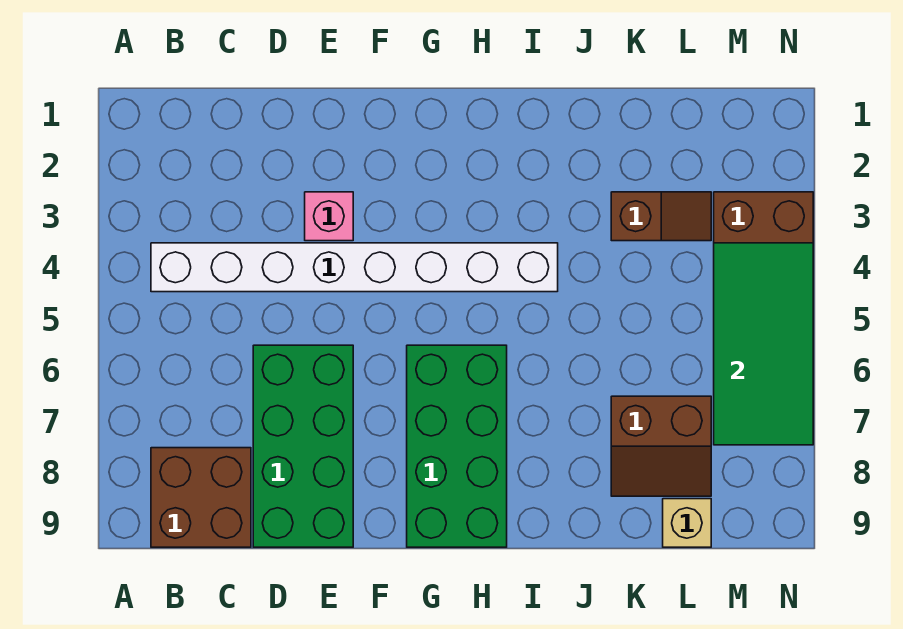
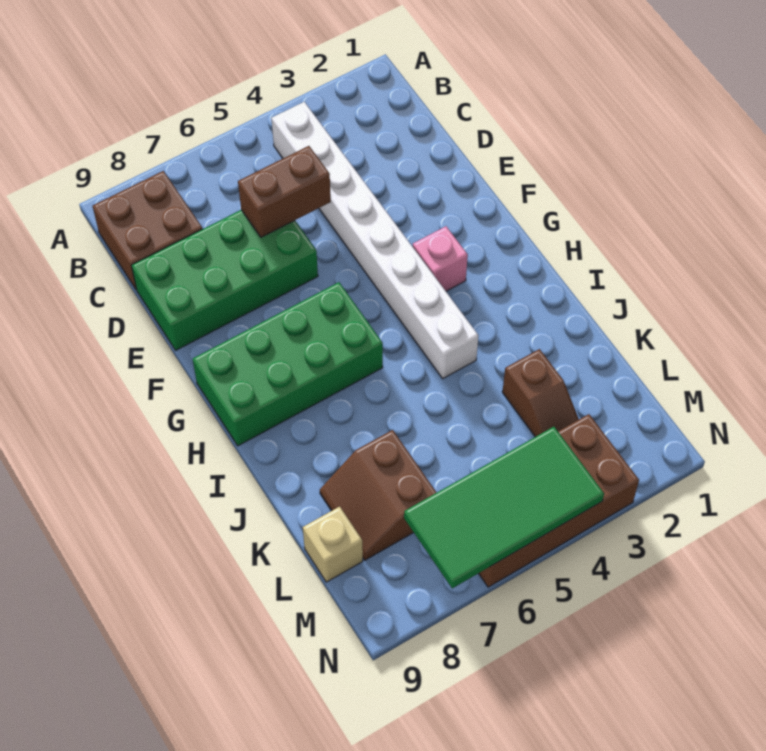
none -> brown 1x2 brick [238,146,331,237]
pink 1x1 brick [305,192,353,241] -> pink 1x1 brick moved to [413,226,468,291]

